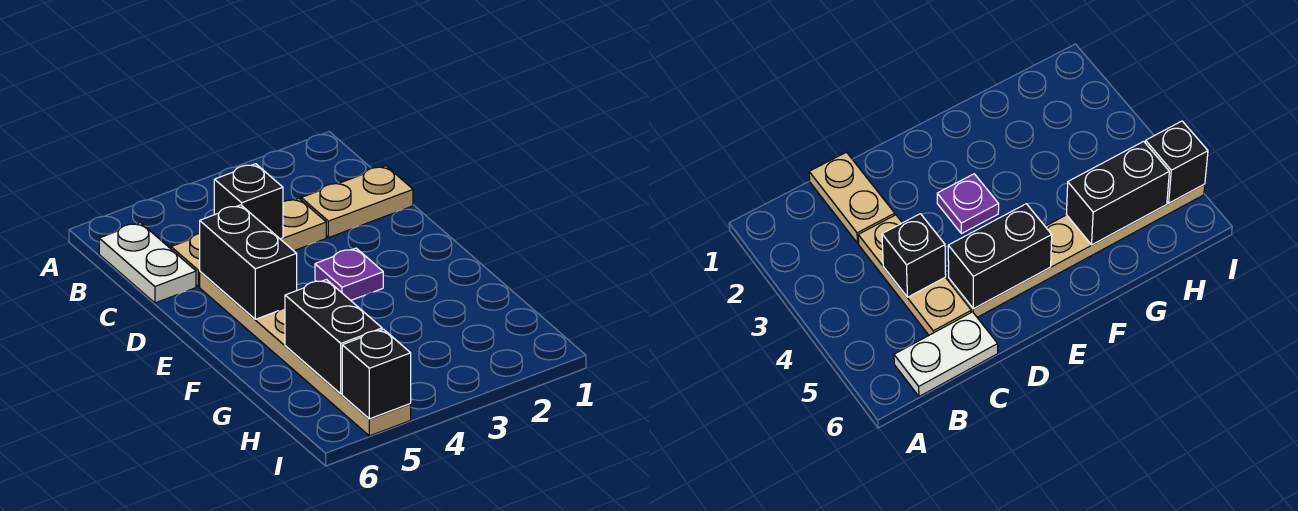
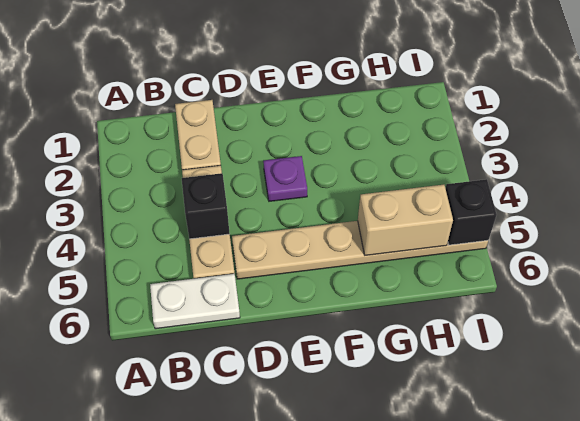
black 1x2 brick [200,205,297,319] -> none
black 1x2 brick [285,280,382,394] -> tan 1x2 brick [358,185,453,255]

